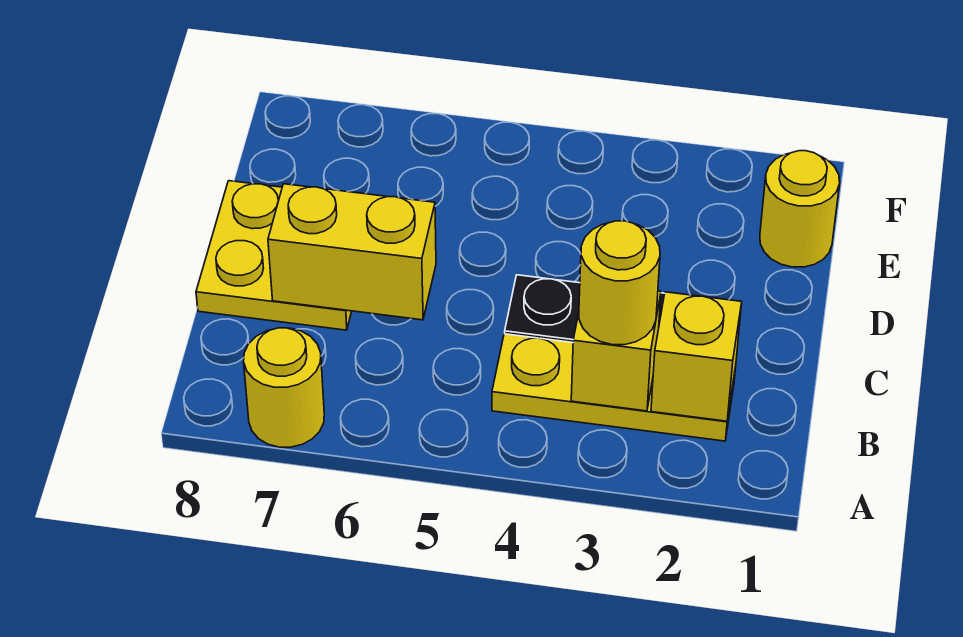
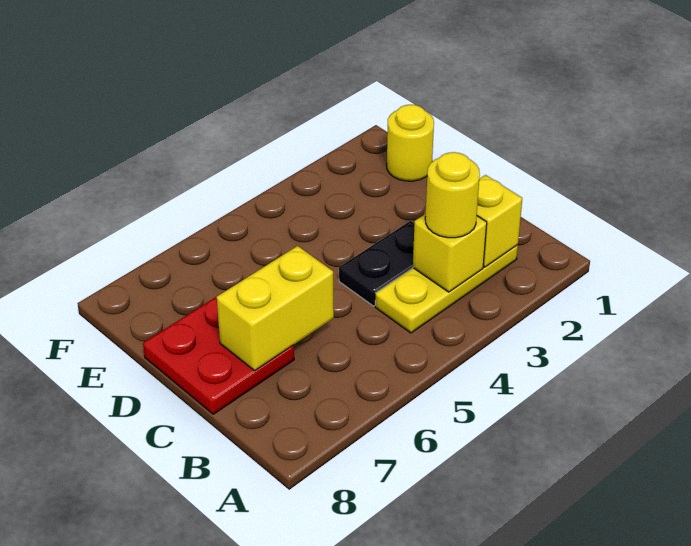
yellow 1x1 round brick [244,328,324,447] -> none
yellow 2x2 plate [196,181,352,330] -> red 2x2 plate [143,297,294,414]

